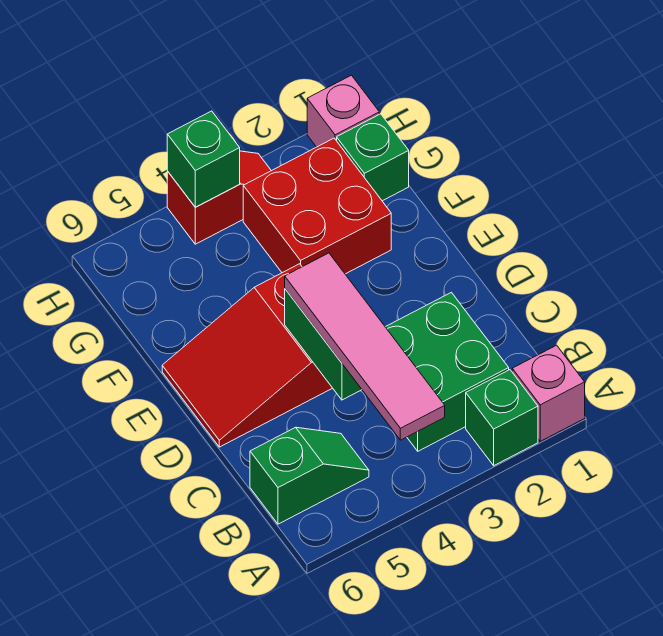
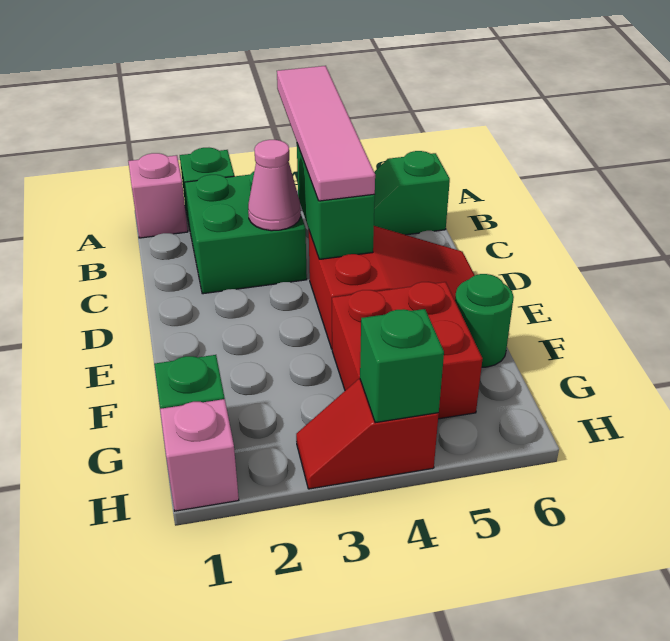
none -> pink 1x1 cone [248,140,301,231]
red 2x2 brick [243,138,391,274] -> red 2x2 brick moved to [332,282,483,419]
none -> green 1x1 round brick [455,274,514,367]

